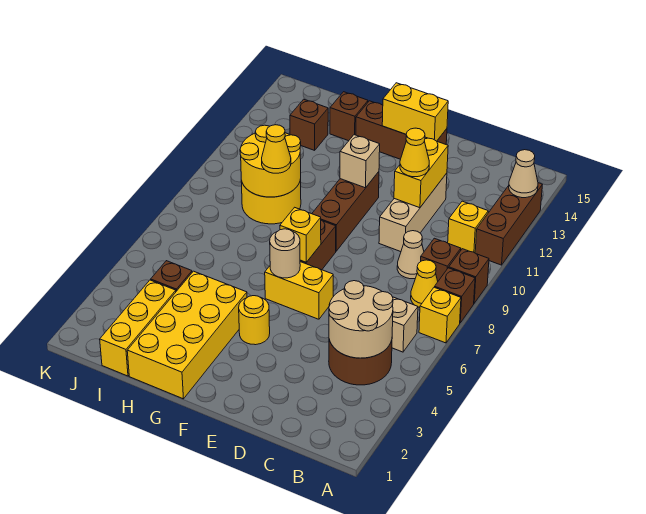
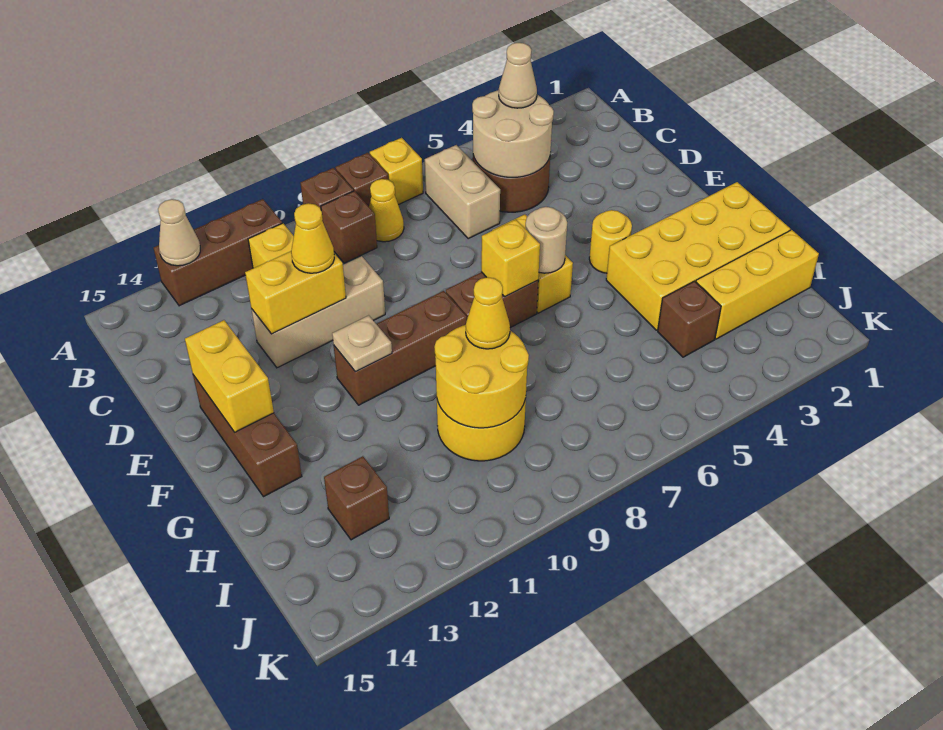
tan 1x1 cone [397,231,424,279] -> tan 1x1 cone moved to [499,43,537,108]
tan 1x1 brick [340,135,380,188] -> tan 1x1 plate [332,315,392,372]
brown 1x1 brick [330,92,368,141] -> none

